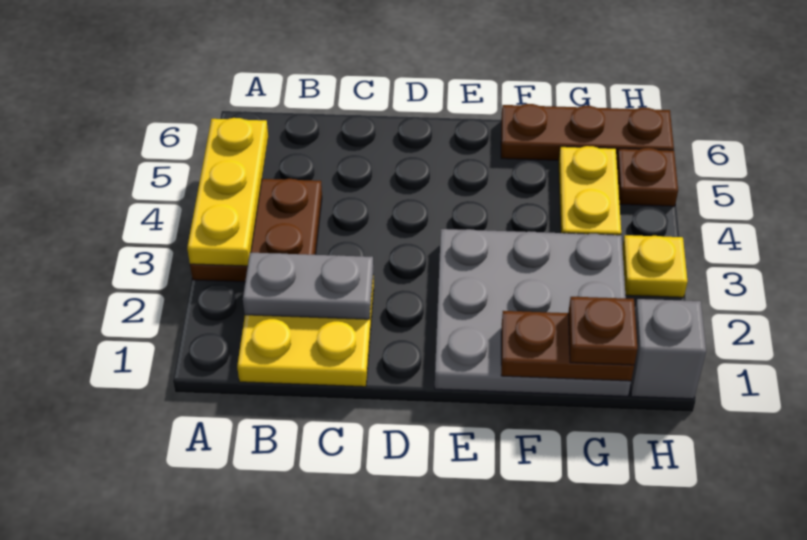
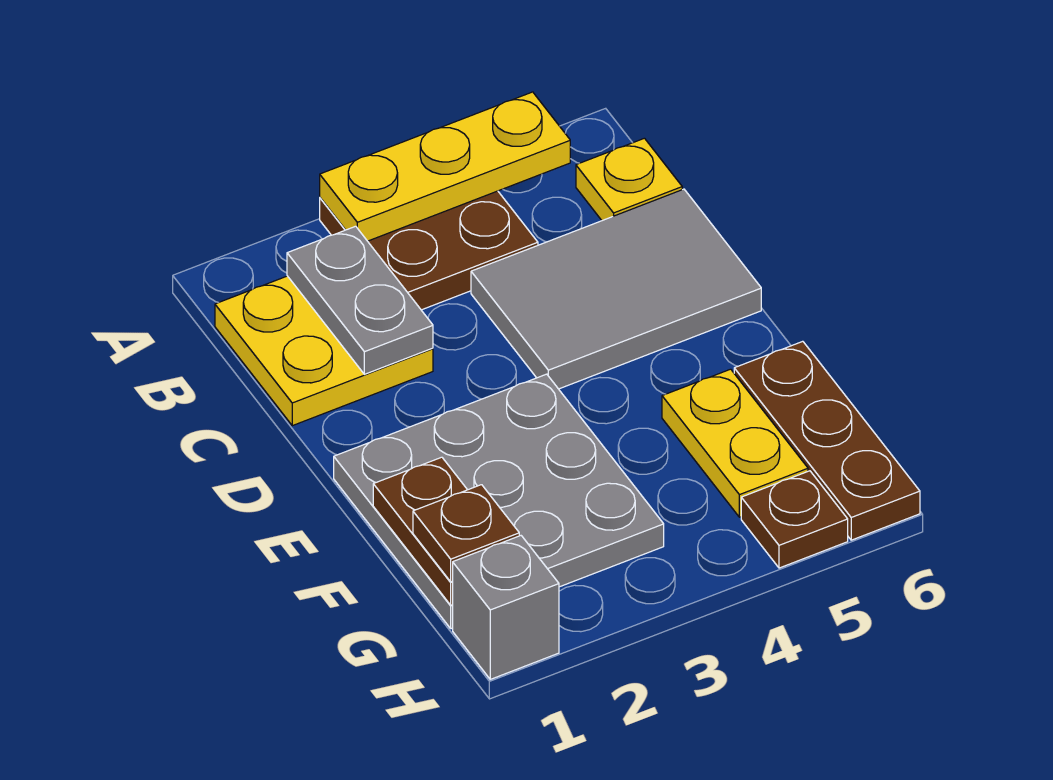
none -> grey 2x3 tile [471,189,761,389]
yellow 1x2 plate [559,146,621,235] -> yellow 1x2 plate turned to [662,369,808,517]
yellow 1x1 plate [622,235,688,297] -> yellow 1x1 plate moved to [576,138,682,221]

